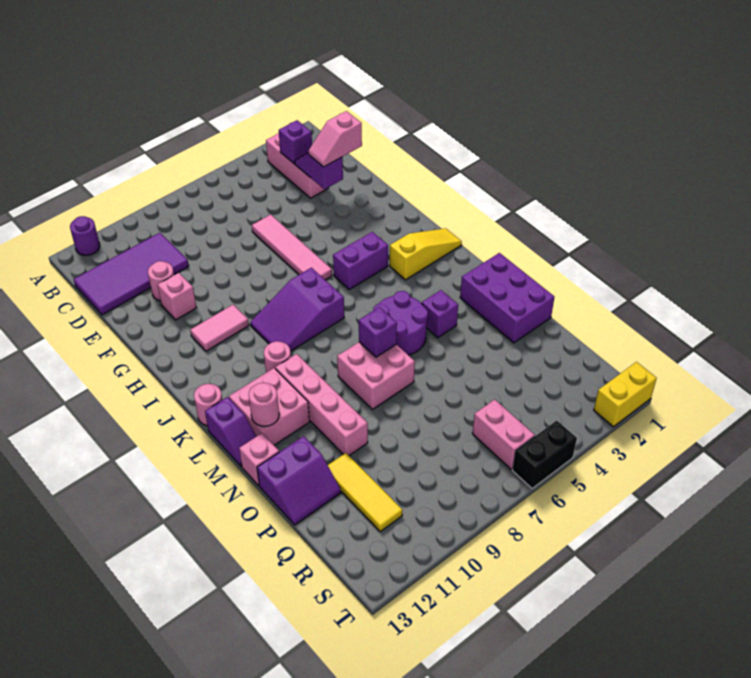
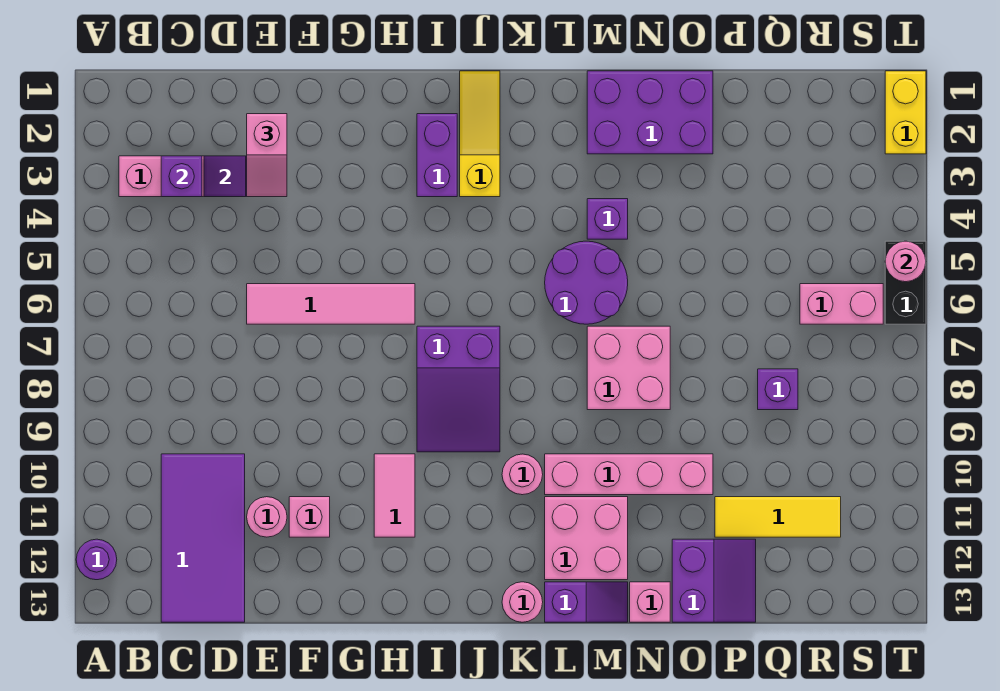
purple 1x2 brick [333,232,388,289] -> purple 1x2 brick moved to [417,114,457,197]
purple 1x1 brick [359,307,397,357] -> purple 1x1 brick moved to [758,369,798,410]
pink 1x1 round brick [249,383,279,426] -> pink 1x1 round brick moved to [885,241,926,282]

